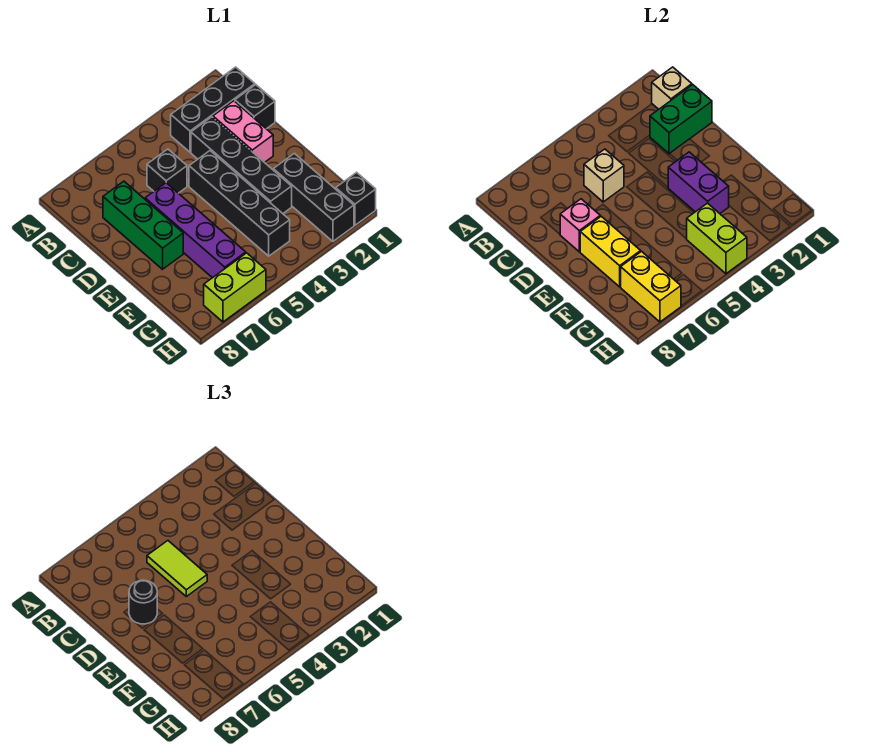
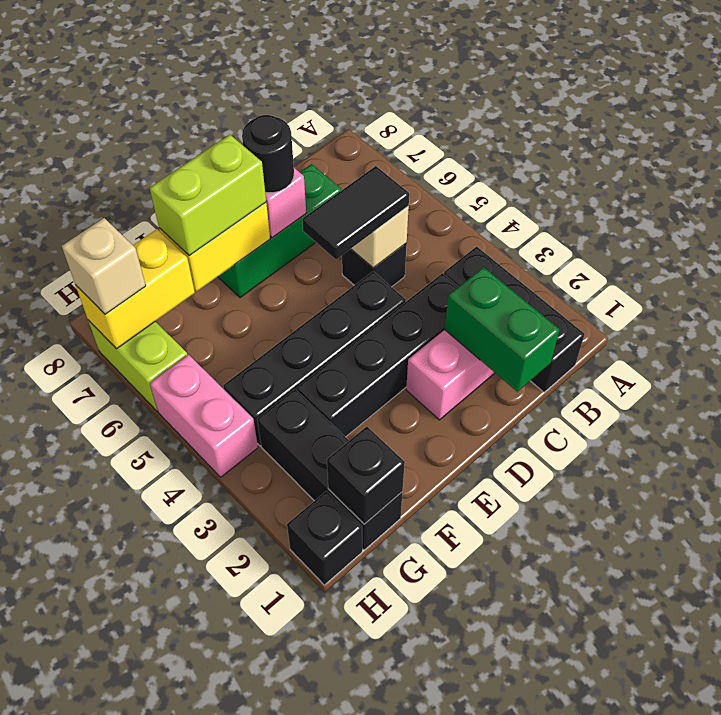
tan 1x1 brick [652,67,692,109] -> tan 1x1 brick moved to [62,218,146,314]
black 1x1 brick [235,85,275,129] -> black 1x1 brick moved to [327,426,405,524]
lime 1x2 tile [147,541,207,596] -> black 1x2 tile [302,166,409,259]
purple 1x4 brick [145,183,246,278] -> none
purple 1x2 brick [668,152,729,213] -> none
black 1x3 brick [273,153,354,241] -> black 1x3 brick turned to [257,389,402,550]
lime 1x2 brick [687,203,747,274] -> lime 1x2 brick moved to [150,135,266,256]
none -> pink 1x2 brick [150,355,258,477]

